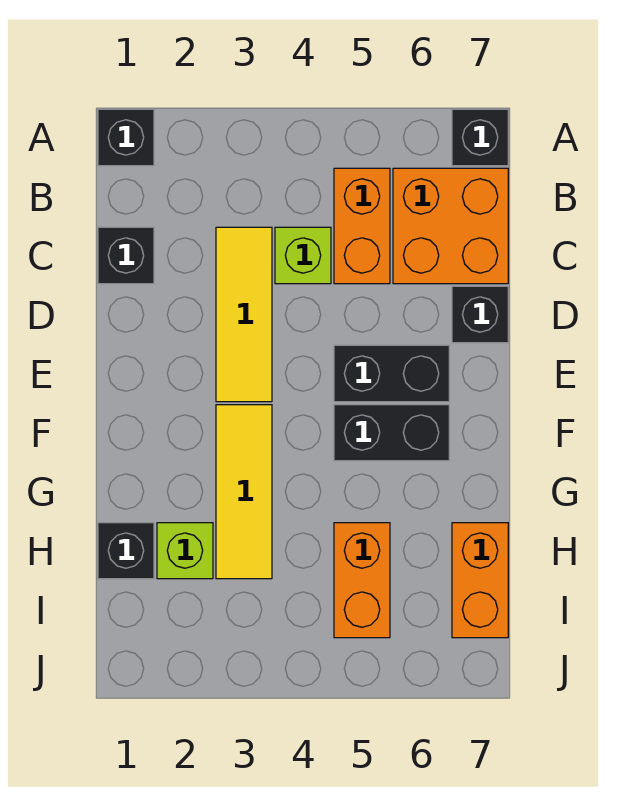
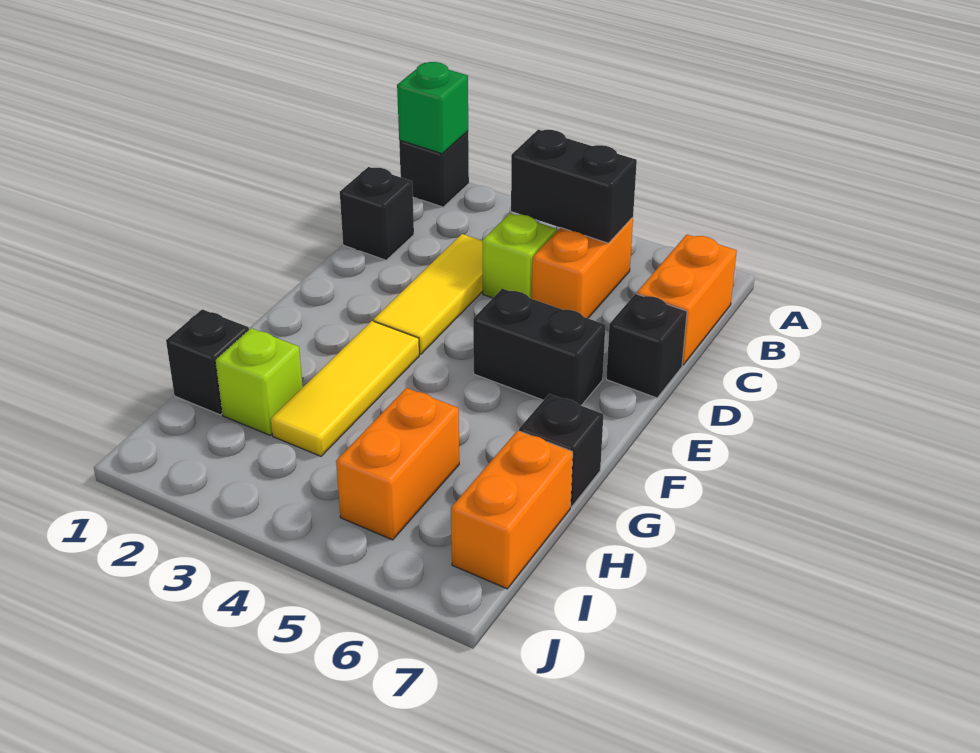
none -> green 1x1 brick [397,62,468,154]
black 1x1 brick [452,109,508,166] -> black 1x1 brick moved to [519,394,603,507]
orange 2x2 brick [393,168,508,284] -> orange 1x2 brick [637,234,737,365]
black 1x2 brick [334,405,449,461] -> black 1x2 brick moved to [511,130,637,243]

